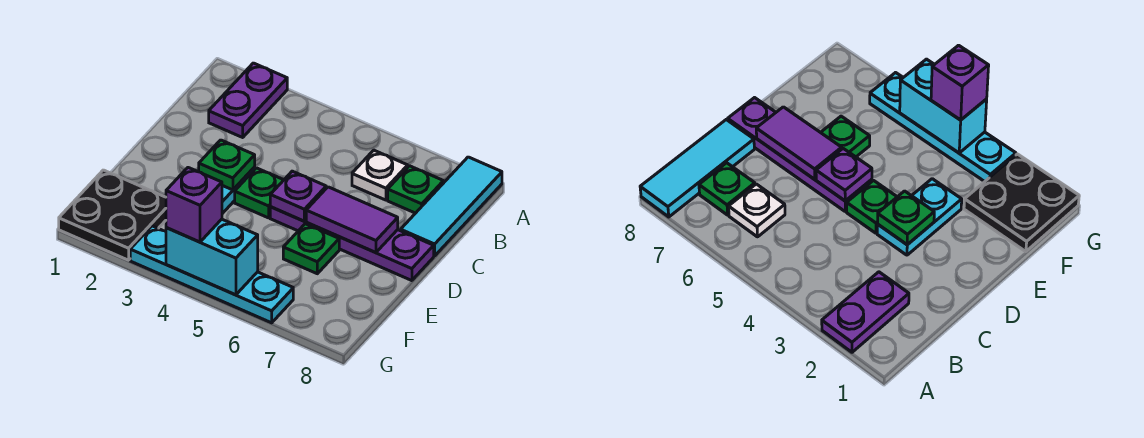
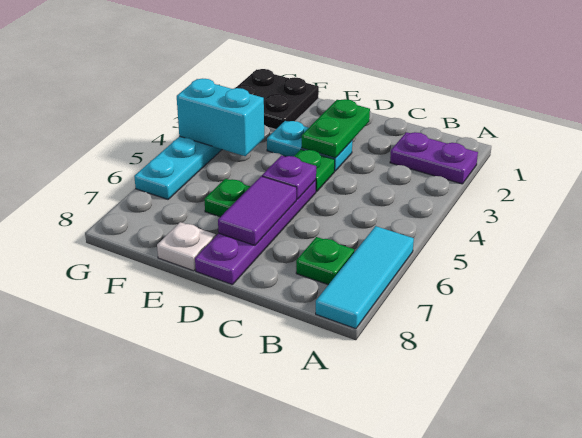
cyan 1x3 tile [401,157,502,256] -> cyan 1x3 tile turned to [316,226,414,329]
white 1x1 plate [352,150,408,200] -> white 1x1 plate moved to [157,222,216,271]
green 1x1 plate [199,140,255,190] -> green 1x2 plate [302,99,370,158]
cyan 1x2 brick [166,219,258,295] -> cyan 1x2 brick turned to [177,79,264,156]
purple 1x1 brick [166,168,222,242] -> none

